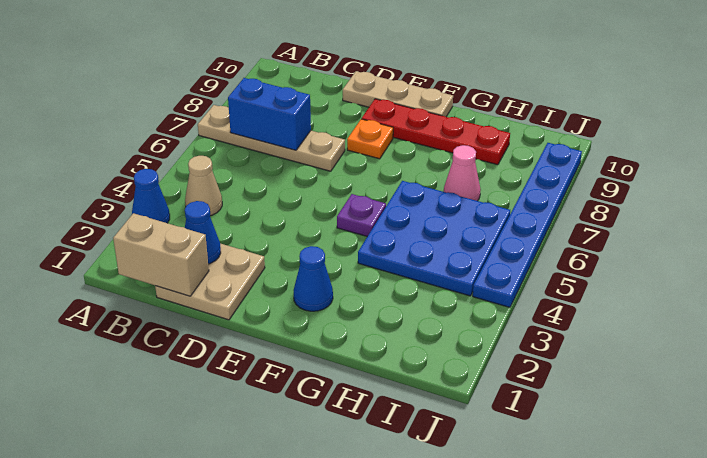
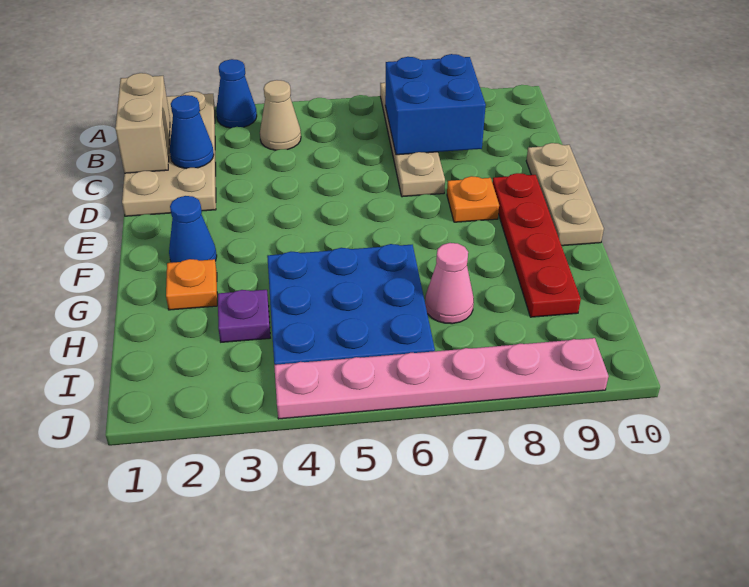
blue 1x2 brick [228,78,311,150] -> blue 2x2 brick [385,54,486,155]
tan 2x2 plate [155,244,265,320] -> tan 2x4 plate [122,91,216,216]
purple 1x1 plate [337,194,386,236] -> purple 1x1 plate moved to [218,290,270,342]
none -> orange 1x1 plate [166,259,217,310]
blue 1x6 plate [473,143,582,307] -> pink 1x6 plate [274,338,609,419]

